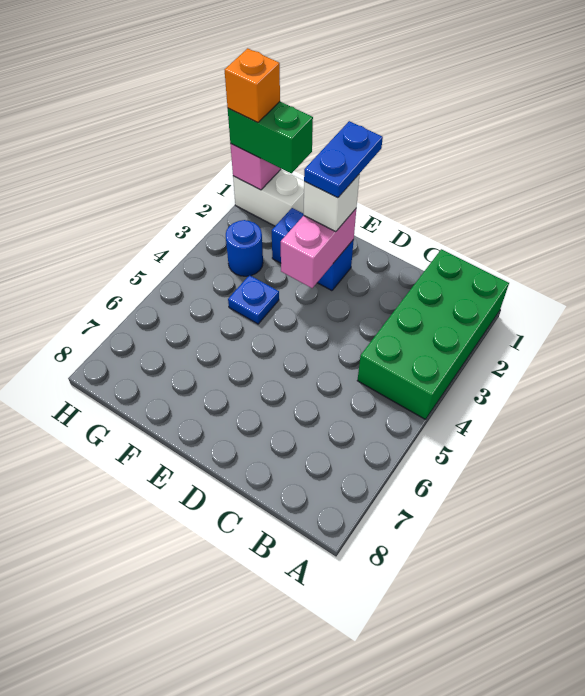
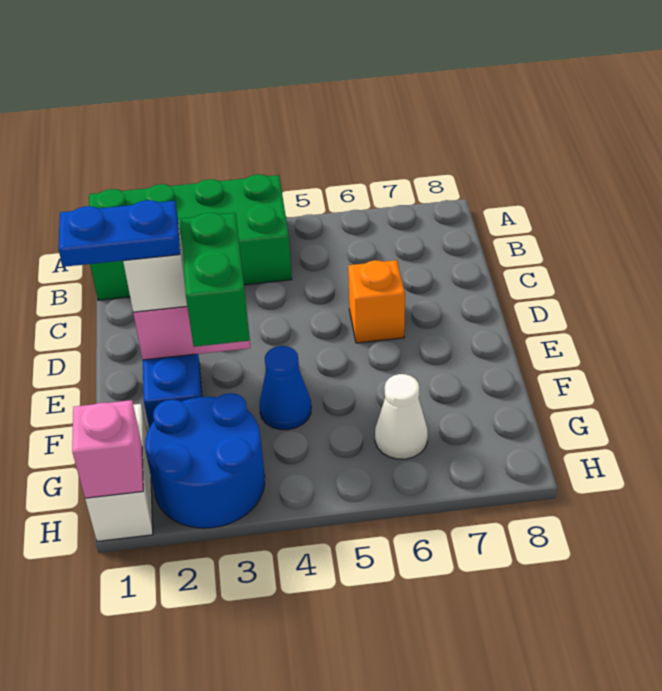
blue 1x1 plate [228,275,279,324] -> blue 1x1 cone [259,346,311,430]
green 1x2 brick [228,102,313,173] -> green 1x2 brick moved to [181,213,250,347]
blue 1x1 round brick [226,220,263,276] -> blue 2x2 round brick [145,393,265,528]
none -> white 1x1 cone [375,374,428,459]
orange 1x1 brick [225,48,280,122] -> orange 1x1 brick moved to [348,260,405,343]

